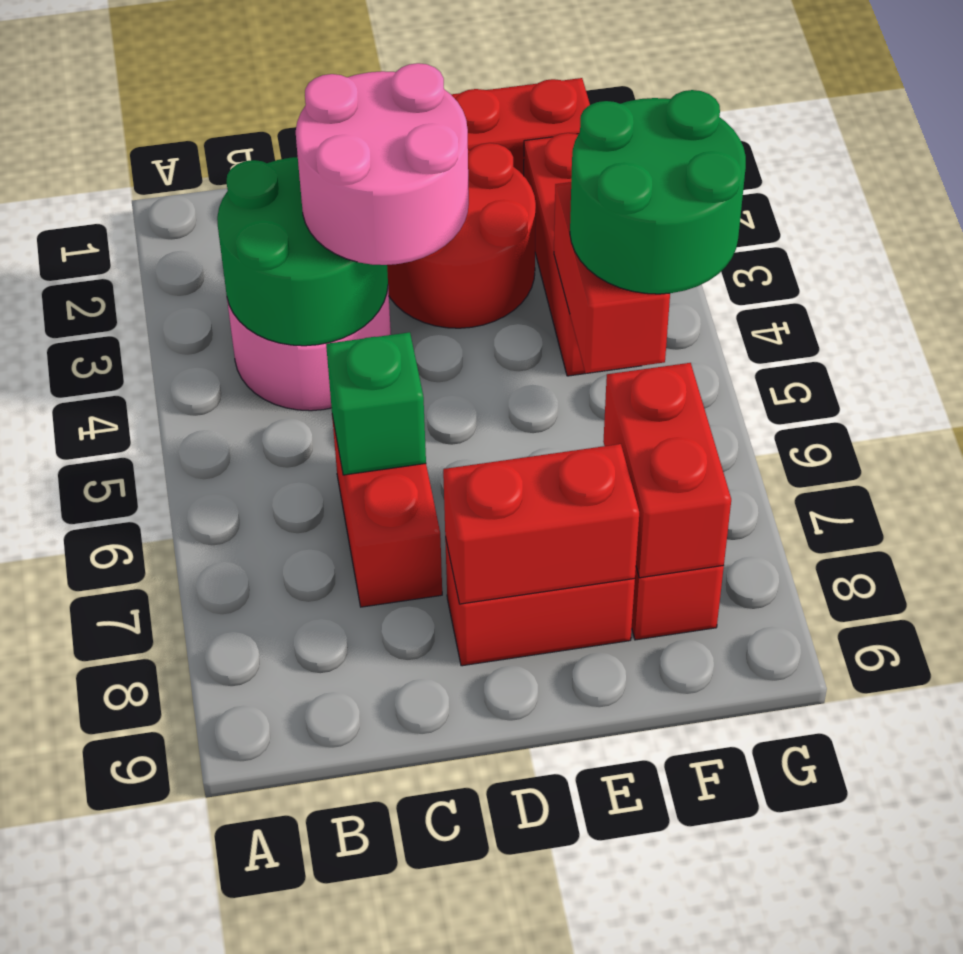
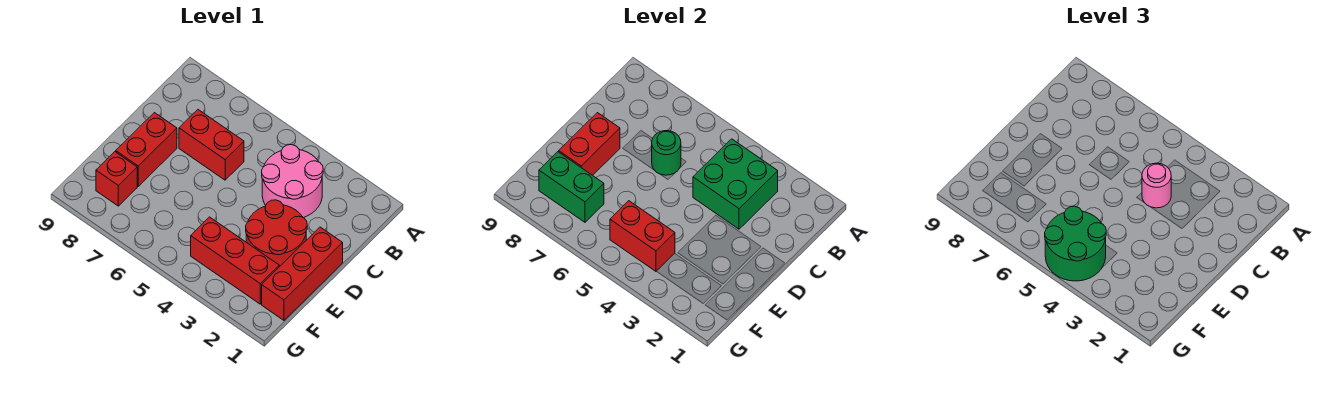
green 2x2 round brick [217,157,388,346] -> green 2x2 brick [693,139,778,229]
pink 2x2 round brick [296,63,469,265] -> pink 1x1 round brick [1142,163,1171,208]
green 1x1 brick [326,332,426,475] -> green 1x1 round brick [652,131,681,175]
red 1x2 brick [603,363,731,578] -> green 1x2 brick [539,152,604,222]

